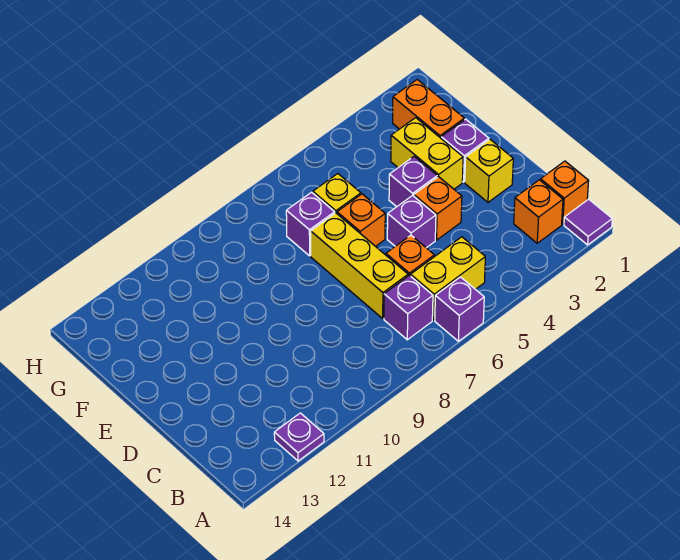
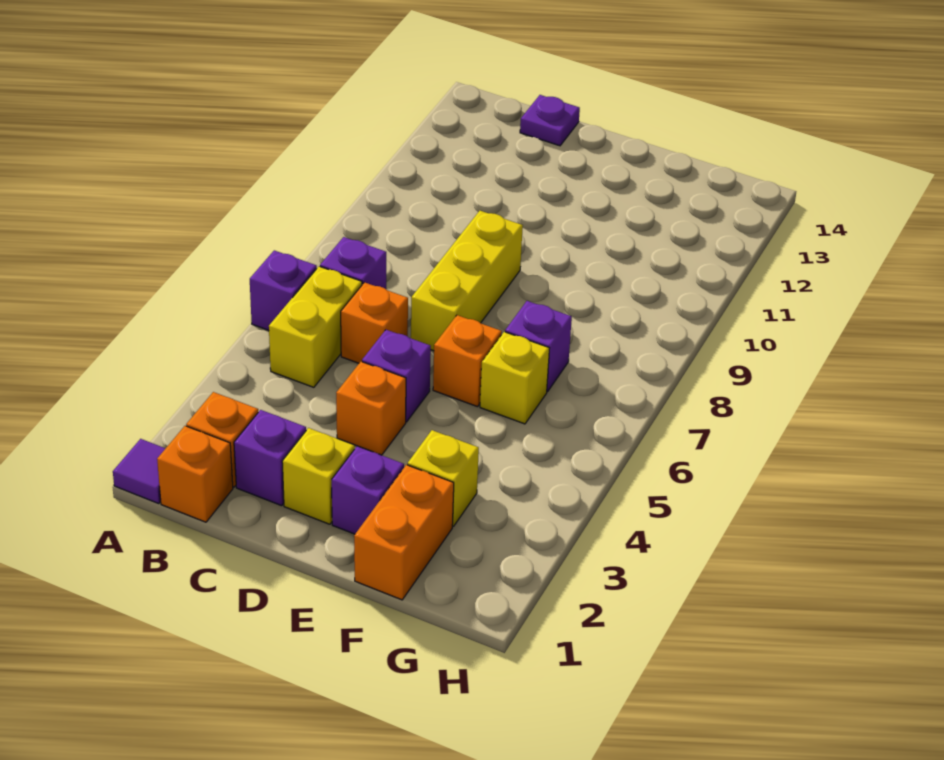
purple 1x1 plate [274,413,324,461] -> purple 1x1 plate moved to [520,95,580,146]
yellow 1x3 brick [311,213,408,318] -> yellow 1x3 brick turned to [411,211,523,351]
yellow 1x2 brick [391,118,463,189] -> yellow 1x1 brick [407,430,479,526]
purple 1x1 brick [389,156,437,207] -> purple 1x1 brick moved to [234,410,306,506]
orange 1x2 brick [393,80,464,138] -> orange 1x2 brick turned to [354,465,454,600]

